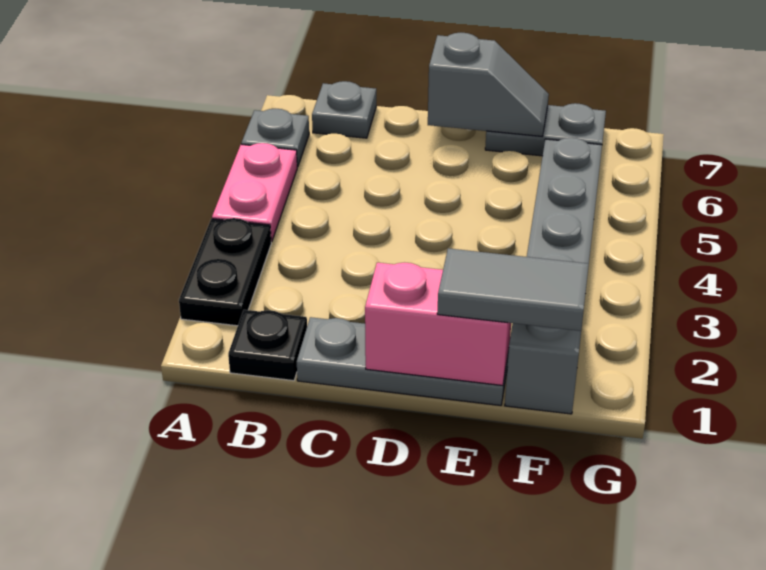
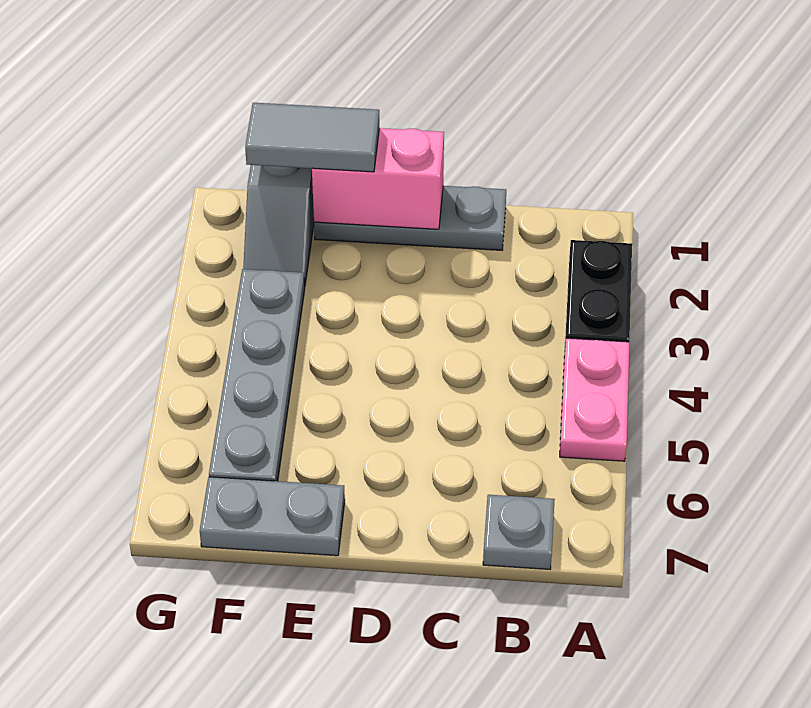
grey 1x1 plate [241,109,309,167] -> none
black 1x1 plate [228,310,307,381] -> none
grey 1x2 slope [428,33,549,136] -> none

